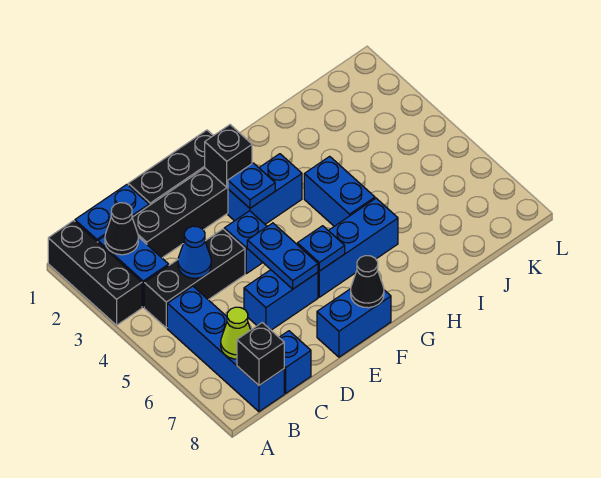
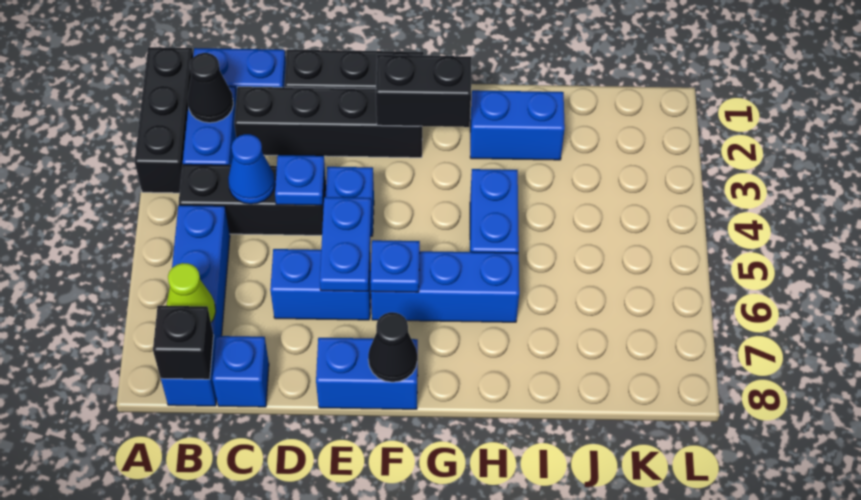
black 1x1 brick [205,125,252,187] -> black 1x2 brick [376,55,471,127]
blue 1x2 brick [228,154,302,224] -> blue 1x2 brick moved to [470,90,565,160]
blue 1x1 plate [228,163,275,208] -> blue 1x1 plate moved to [275,155,325,205]

